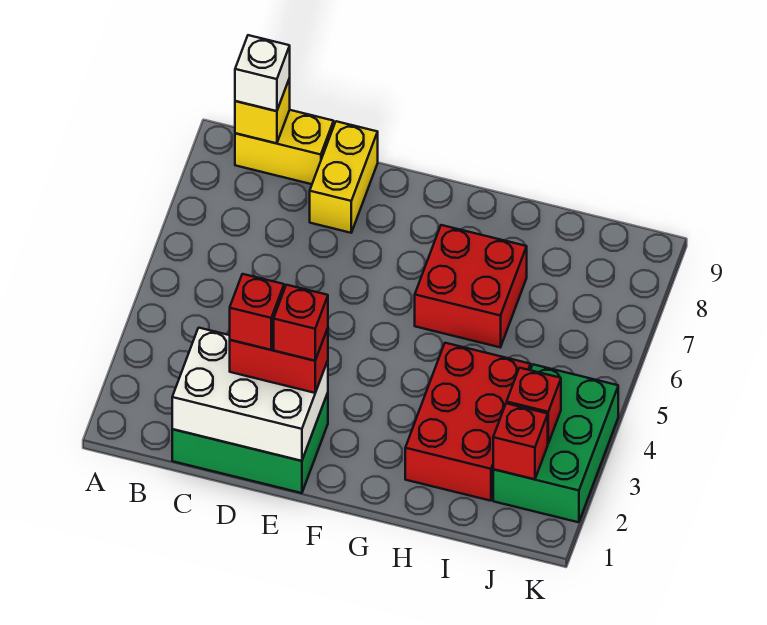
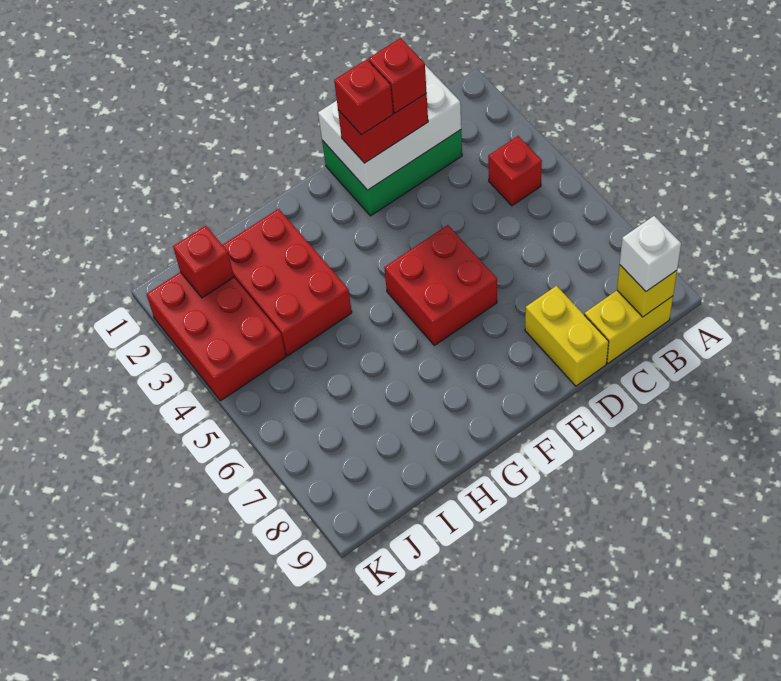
red 2x2 brick [415,225,527,347] -> red 2x2 brick moved to [384,225,497,345]
green 2x3 brick [493,364,618,522] -> red 2x3 brick [147,272,286,401]
red 1x1 brick [507,368,561,443] -> red 1x1 brick moved to [488,136,542,206]

